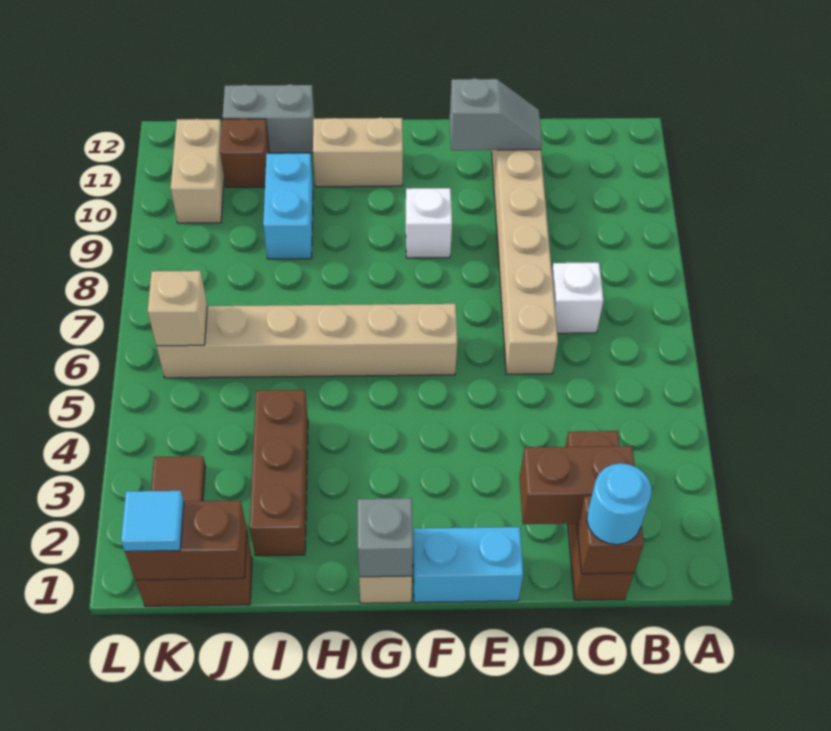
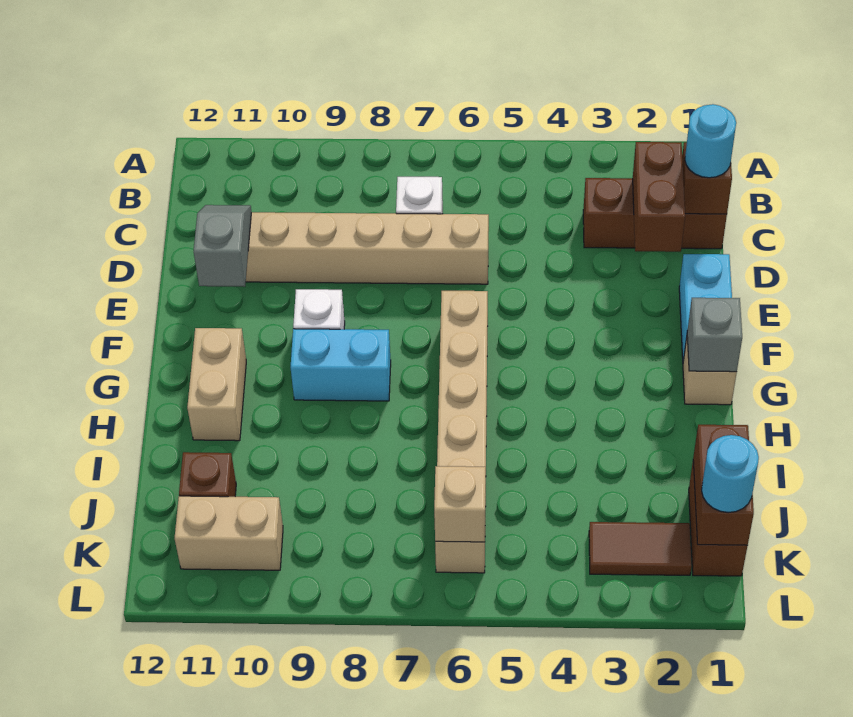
brown 1x3 brick [250,390,308,556] -> none
cyan 1x2 brick [263,153,313,259] -> cyan 1x2 brick moved to [291,329,391,401]
grey 1x2 brick [223,84,314,153] -> none
cyan 1x1 tile [121,491,184,551] -> cyan 1x1 round brick [702,435,759,513]

